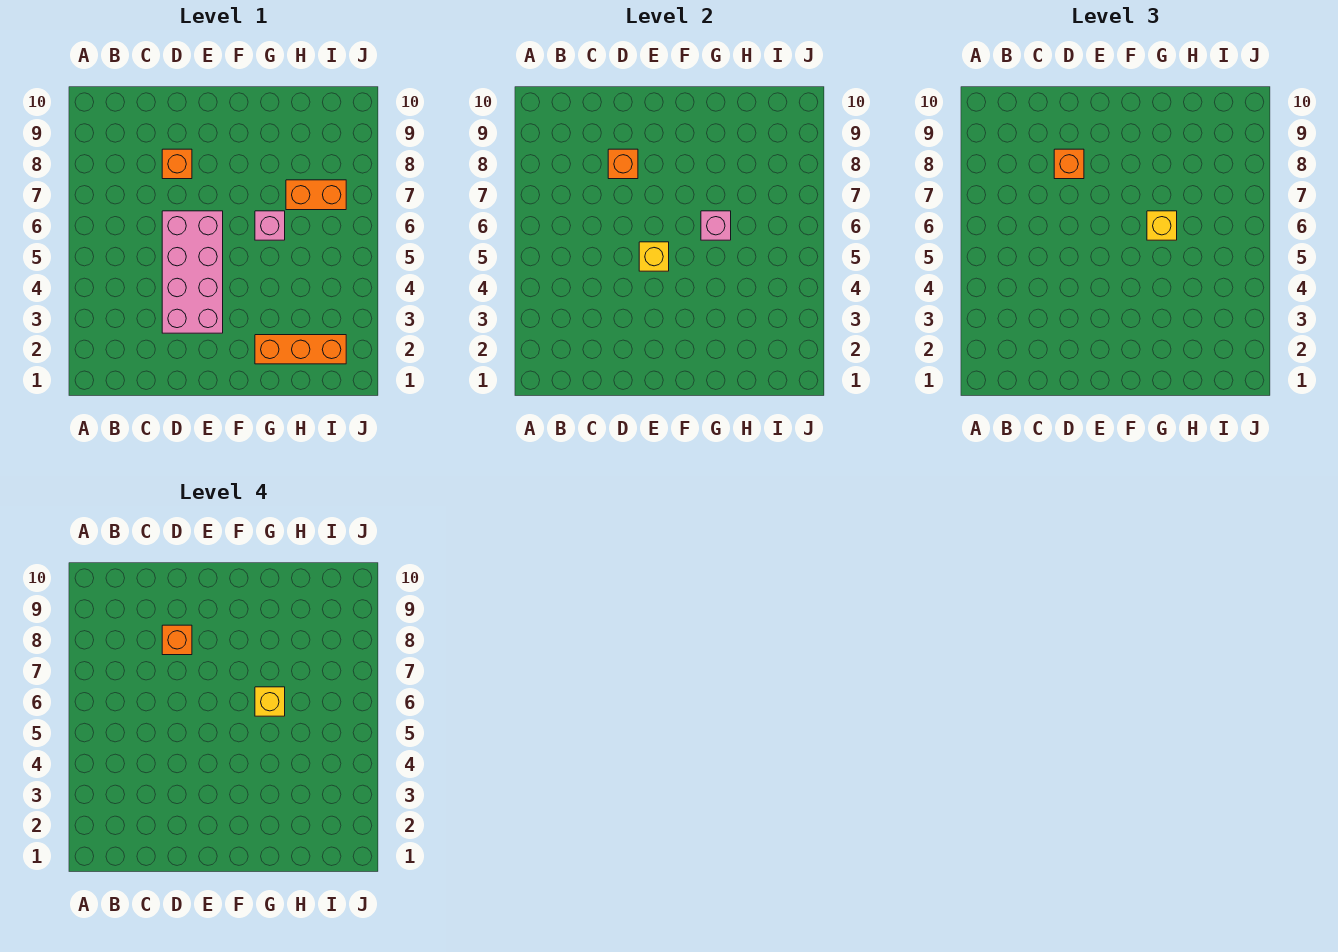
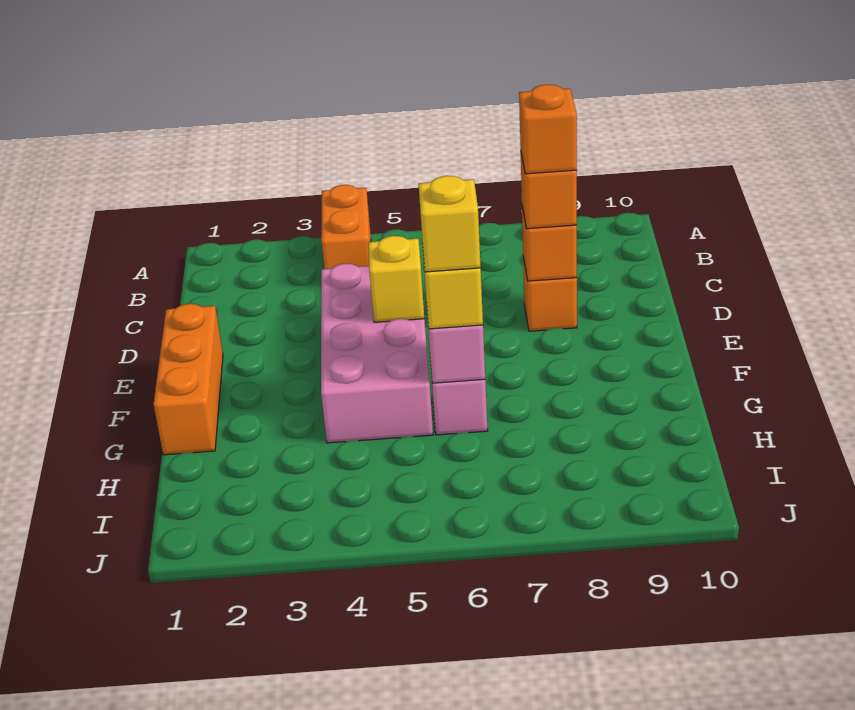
pink 2x4 brick [162,211,223,333] -> pink 2x4 brick turned to [321,264,433,443]
orange 1x3 brick [255,335,346,364] -> orange 1x3 brick moved to [154,304,223,455]
orange 1x2 brick [286,180,346,210] -> orange 1x2 brick moved to [321,185,371,269]

